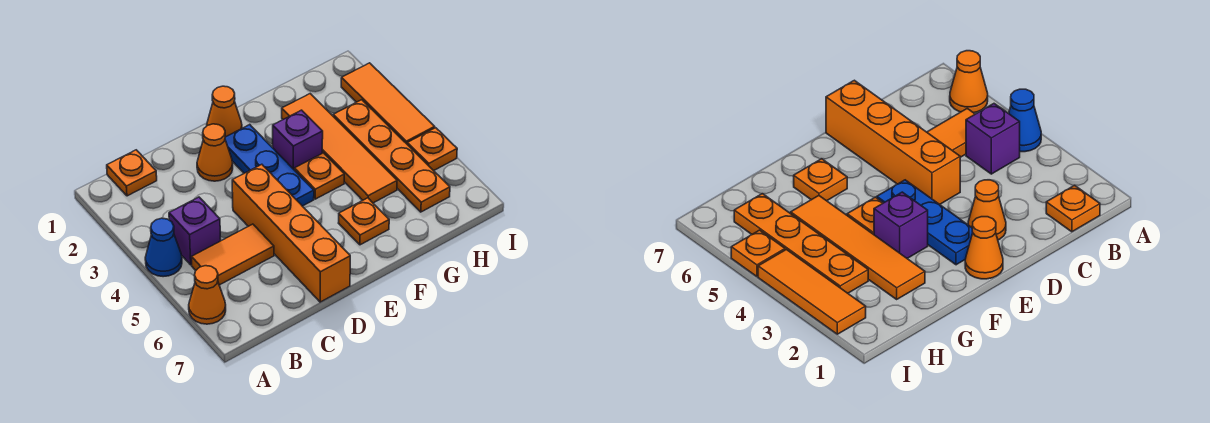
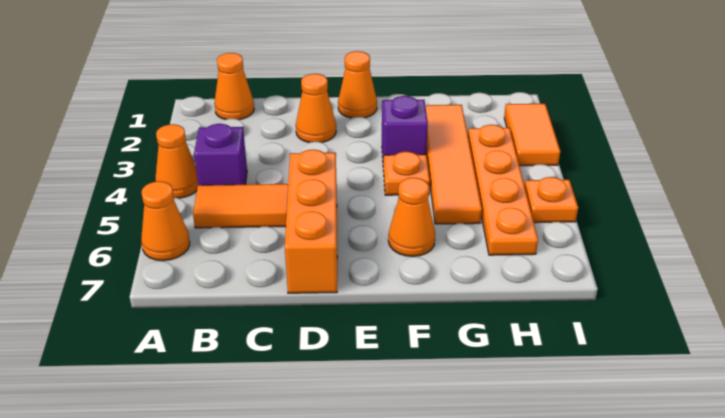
blue 1x1 cone [145,218,182,277] -> orange 1x1 cone [155,124,198,198]
orange 1x1 plate [107,150,157,196] -> orange 1x1 cone [214,53,254,120]
orange 1x4 brick [232,164,350,302] -> orange 1x3 brick [285,150,337,293]
blue 1x3 plate [225,125,314,206] -> none
orange 1x1 plate [339,198,389,245] -> orange 1x1 cone [388,178,435,256]
orange 1x3 tile [341,63,435,144] -> orange 1x2 tile [504,104,560,166]

